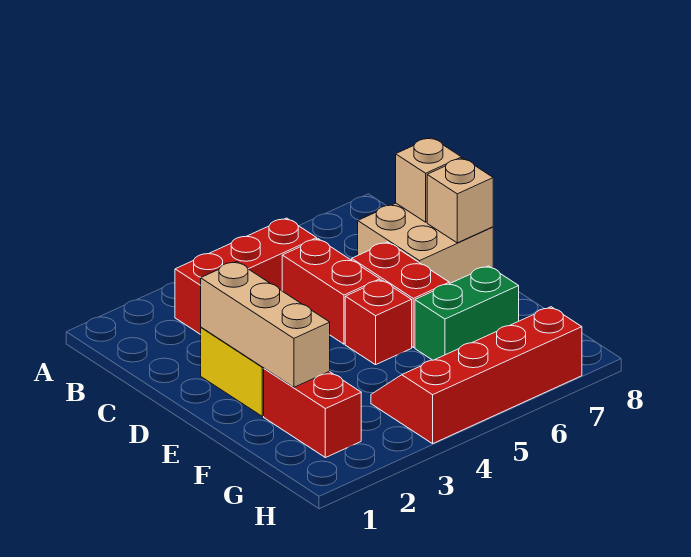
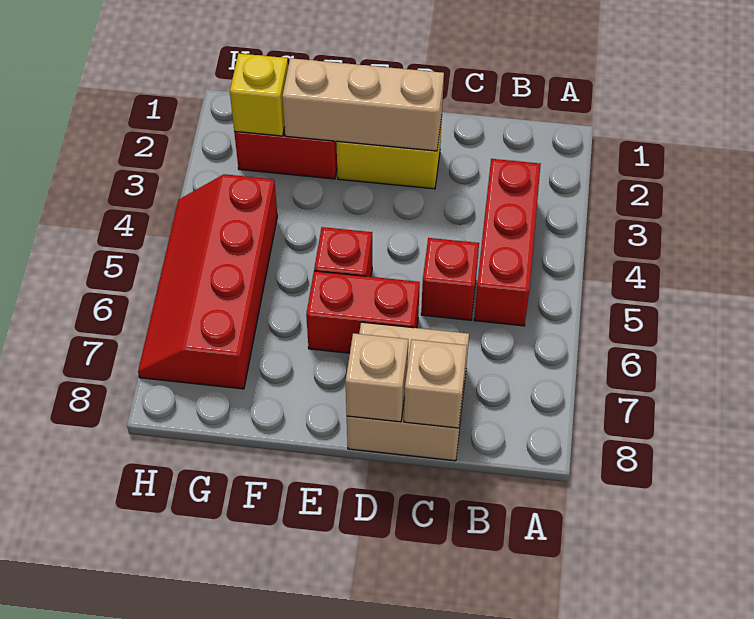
red 1x2 brick [282,239,380,344] -> red 1x1 brick [421,238,479,320]
green 1x2 brick [415,266,519,360] -> none
none -> yellow 1x1 brick [230,53,288,136]
red 2x4 slope [371,307,582,444] -> red 2x4 slope turned to [138,174,277,389]

